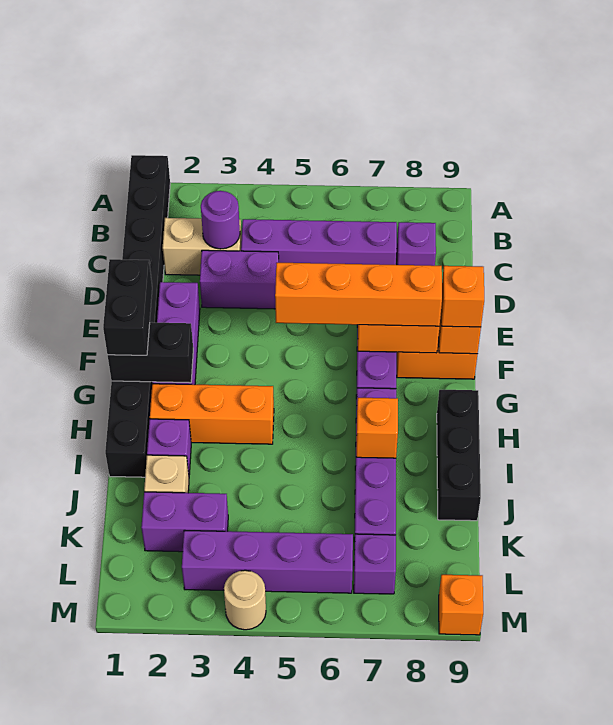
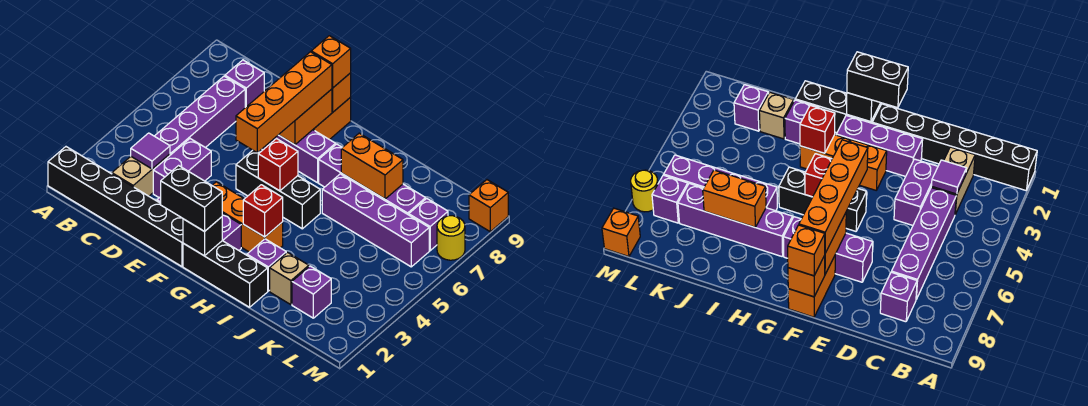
purple 1x1 round brick [201,191,240,249] -> purple 1x1 tile [131,133,170,169]
black 1x2 brick [108,322,193,383] -> black 1x1 brick [183,217,222,256]
none -> red 1x1 brick [258,139,298,191]
orange 1x3 brick [150,384,274,444] -> orange 1x3 brick turned to [212,182,283,252]
none -> red 1x1 brick [243,185,283,237]
black 1x3 brick [437,390,481,521] -> black 1x3 brick moved to [236,150,320,229]
orange 1x1 brick [356,398,398,458] -> orange 1x2 brick [341,133,403,199]
purple 1x2 brick [141,492,228,552] -> purple 1x1 brick [292,266,331,318]
purple 1x4 brick [182,530,353,593] -> purple 1x4 brick turned to [322,174,429,267]
tan 1x1 round brick [224,570,266,630] -> none
none -> yellow 1x1 round brick [437,216,465,260]

